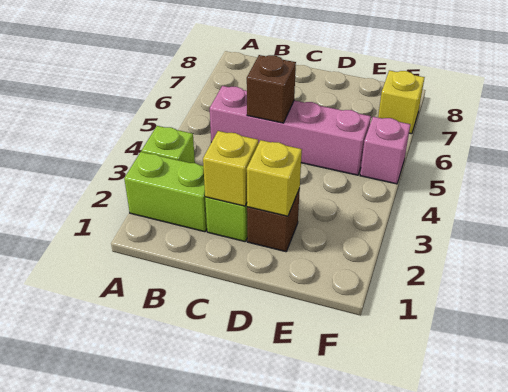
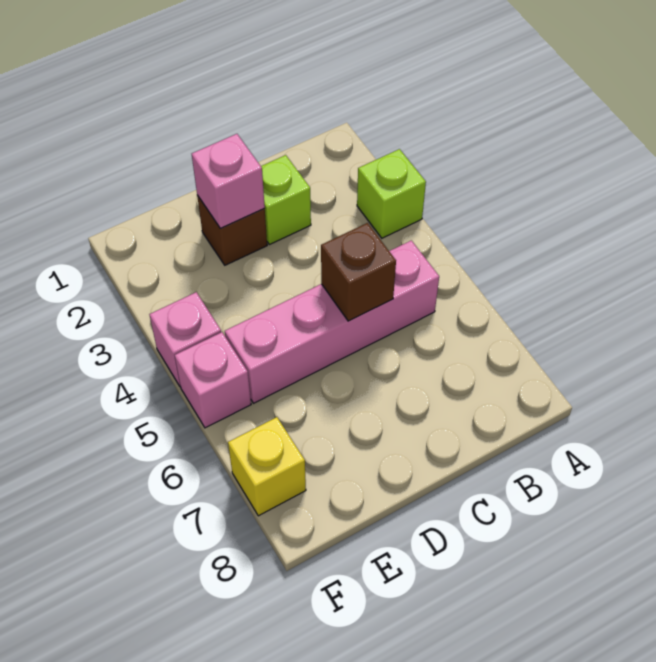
lime 1x2 brick [124,152,207,232] -> none
yellow 1x1 brick [203,131,258,206] -> none
yellow 1x1 brick [247,140,302,216] -> pink 1x1 brick [192,134,265,228]
none -> pink 1x1 brick [149,292,221,386]

